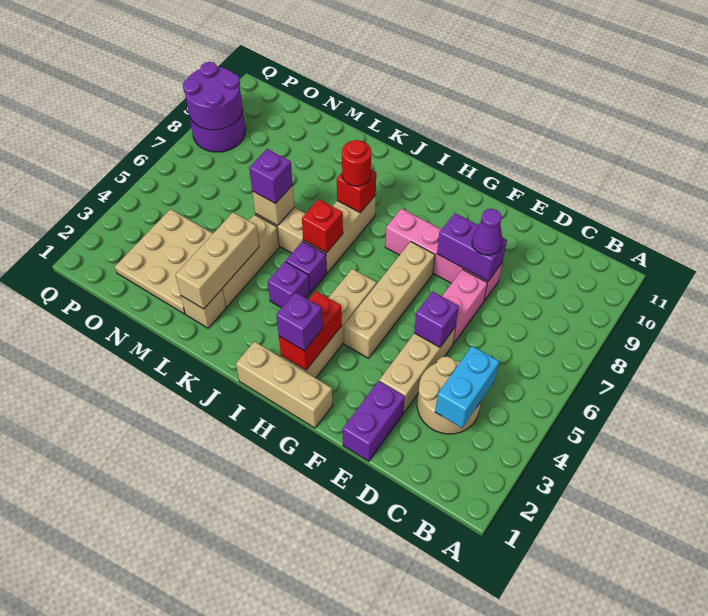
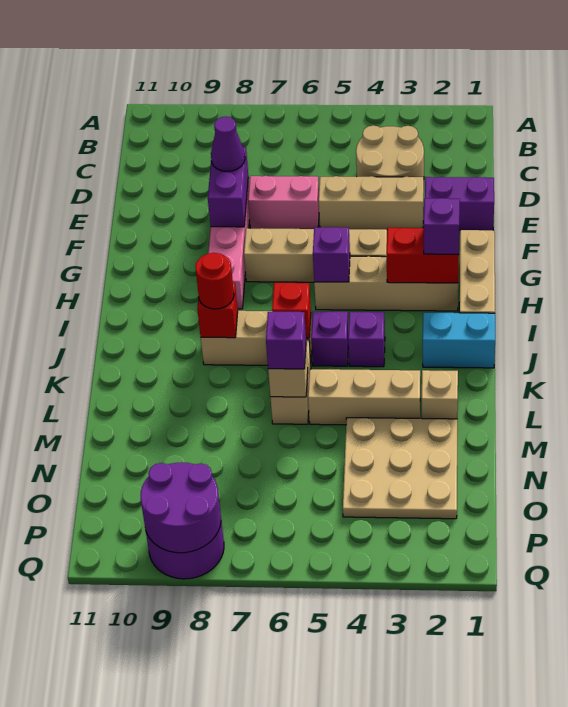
cyan 1x2 brick [435,346,499,428] -> cyan 1x2 brick moved to [423,313,495,368]
purple 1x1 brick [414,292,459,347] -> purple 1x1 brick moved to [313,227,350,282]
tan 1x3 brick [176,212,259,309] -> none

